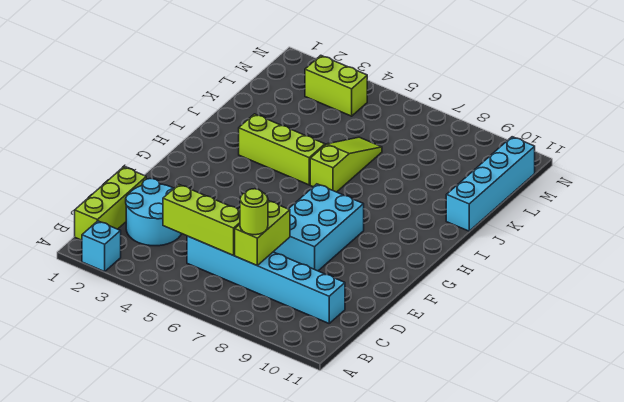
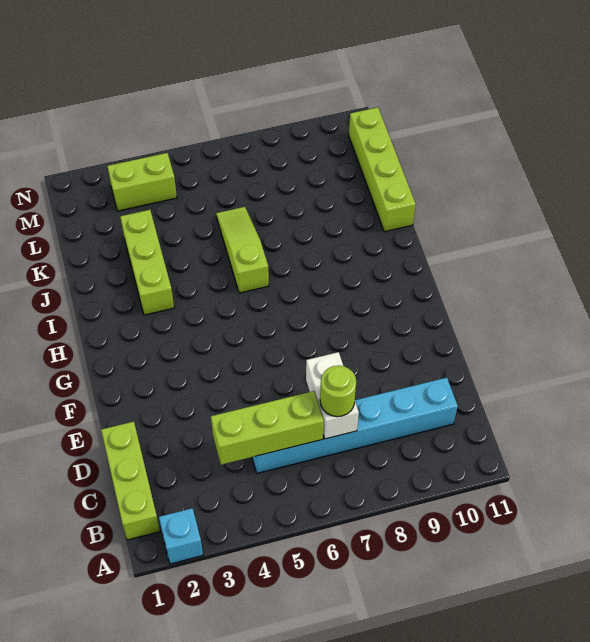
cyan 2x2 round brick [126,179,182,246] -> none
lime 1x2 brick [235,201,290,266] -> white 1x2 brick [306,352,359,439]
cyan 2x3 brick [274,184,364,271] -> none
lime 1x3 brick [239,114,325,185] -> lime 1x3 brick turned to [120,210,174,315]
cyan 1x4 brick [446,137,535,231] -> lime 1x4 brick [349,107,416,232]

